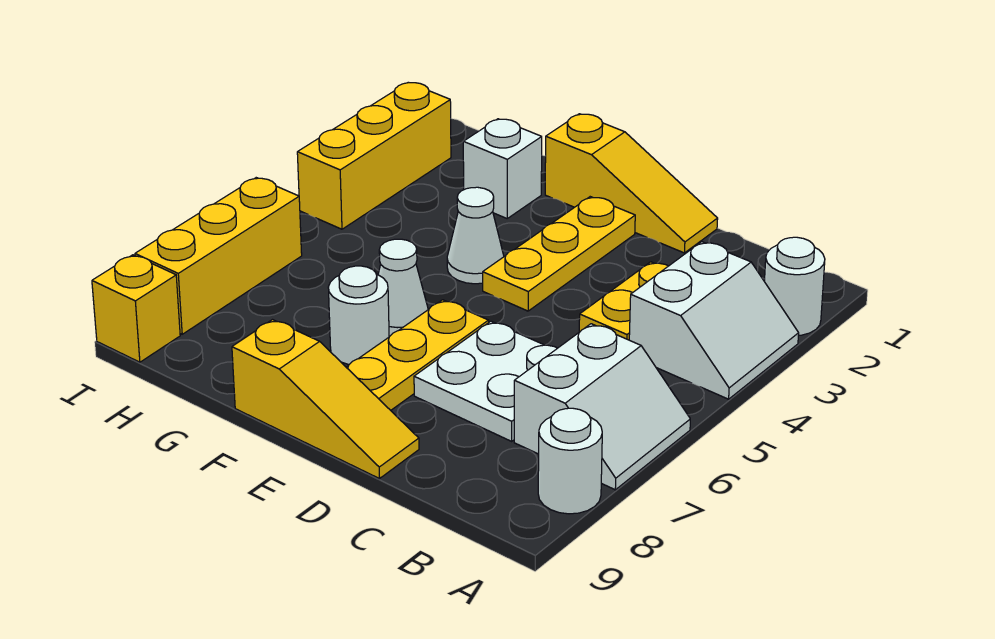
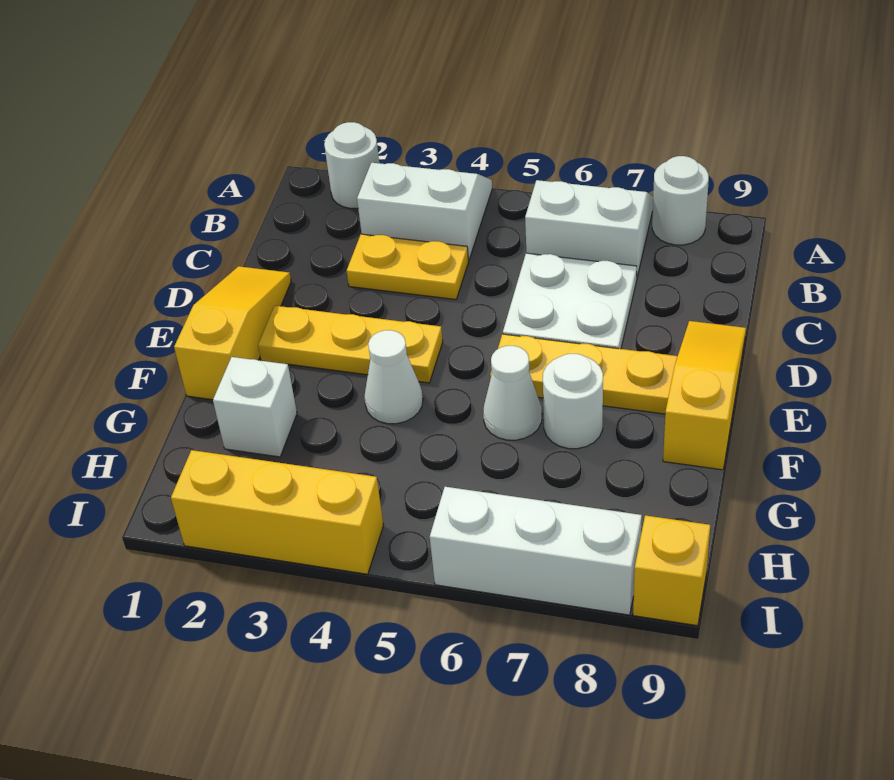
yellow 1x3 brick [135,178,302,334] -> white 1x3 brick [430,487,642,615]

